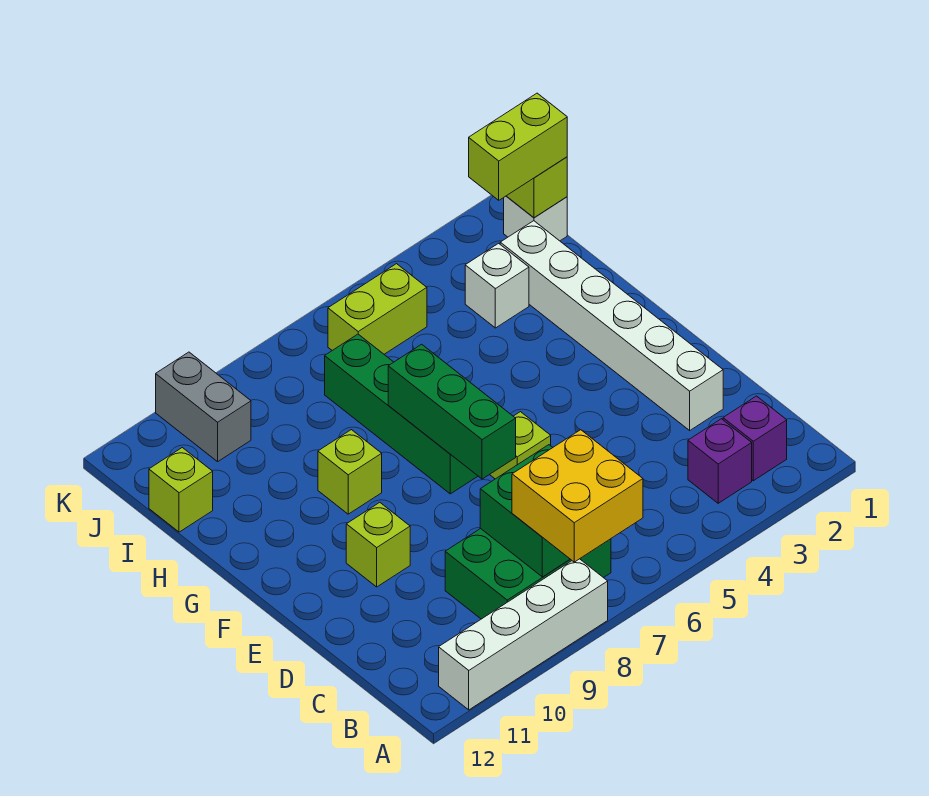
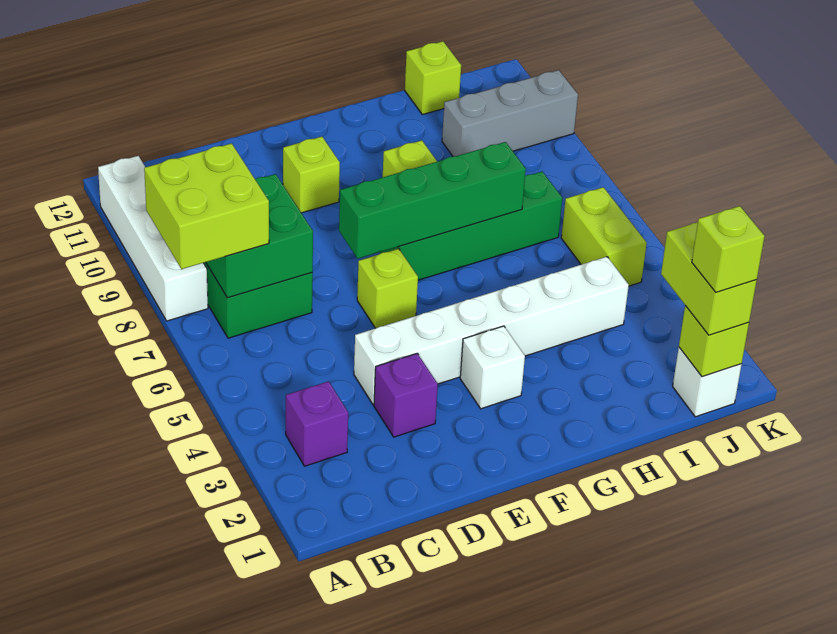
yellow 2x2 brick [512,430,643,562] -> lime 2x2 brick [144,143,269,269]
purple 1x1 brick [723,396,787,481] -> purple 1x1 brick moved to [374,353,438,437]
white 1x6 brick [500,221,723,430] -> white 1x6 brick moved to [354,257,629,405]
green 1x3 brick [388,344,516,479] -> green 1x4 brick [339,142,526,259]
white 1x1 brick [465,243,529,328] -> white 1x1 brick moved to [460,326,525,409]
none -> lime 1x1 brick [692,206,765,292]
grey 1x2 brick [156,352,251,462] -> grey 1x3 brick [442,70,578,157]

